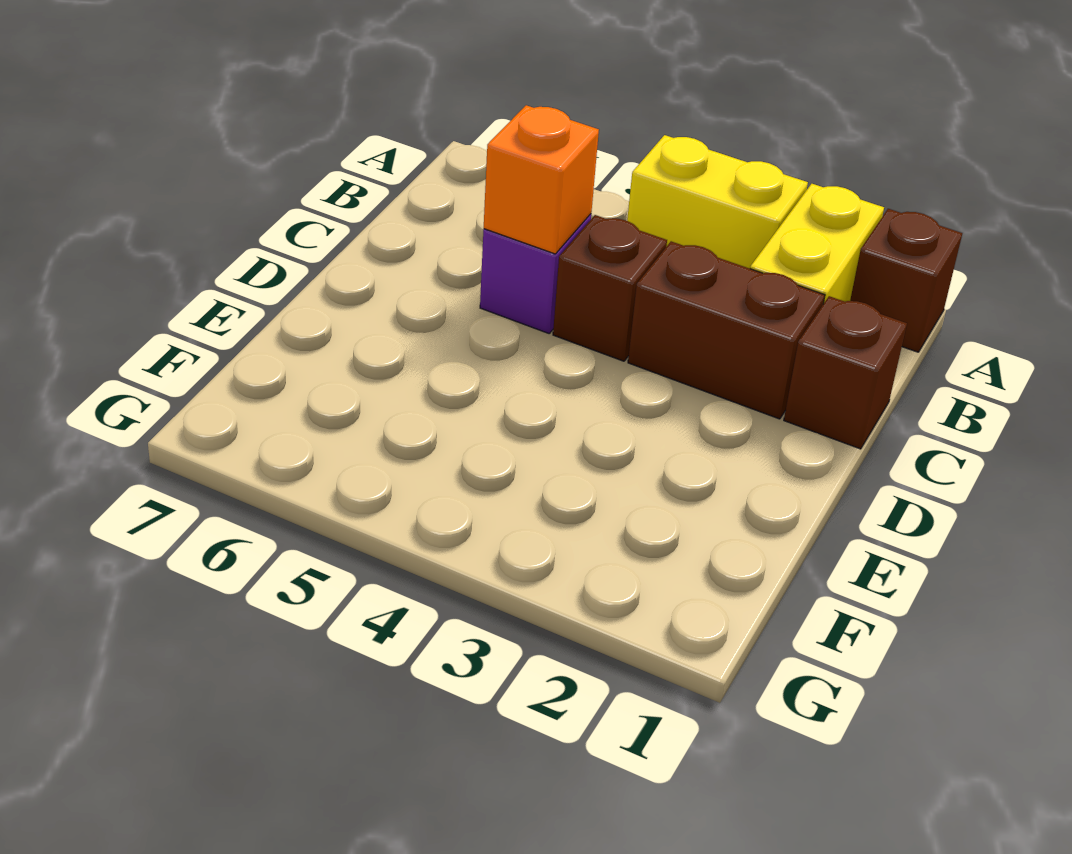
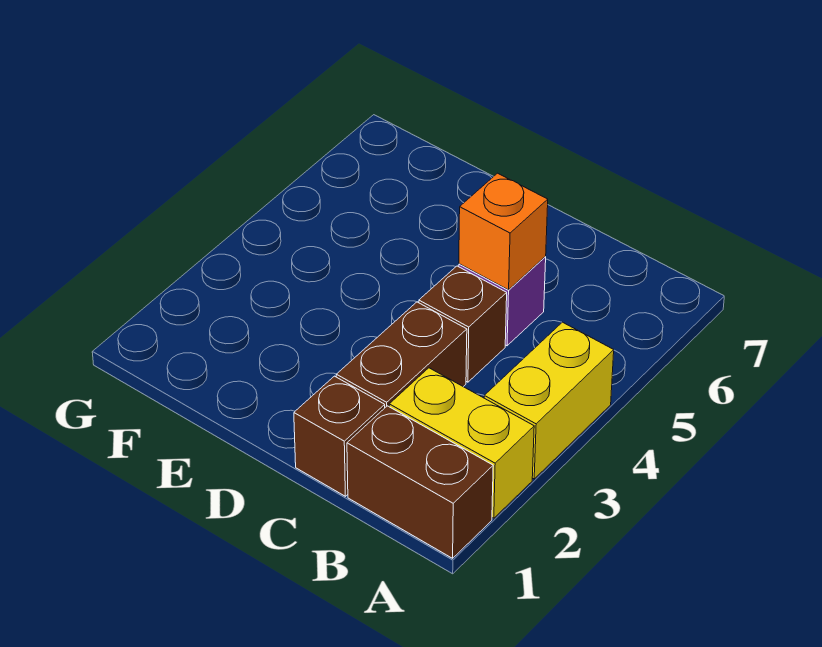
brown 1x1 brick [850,209,962,352] -> brown 1x2 brick [347,406,493,558]

